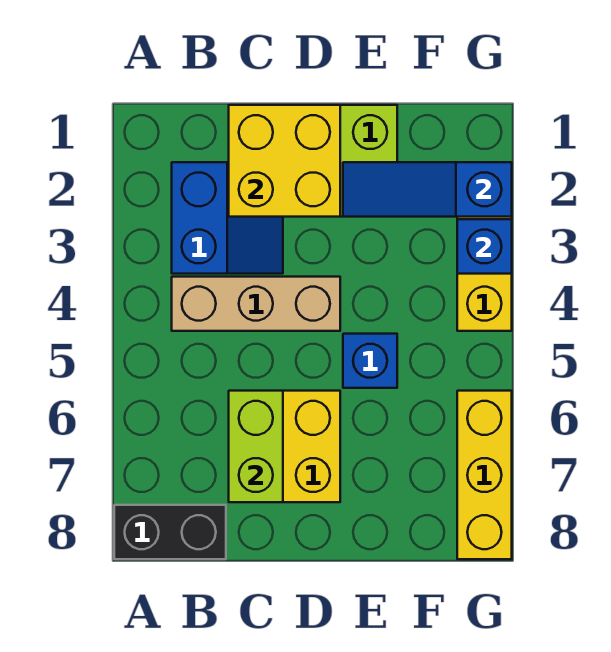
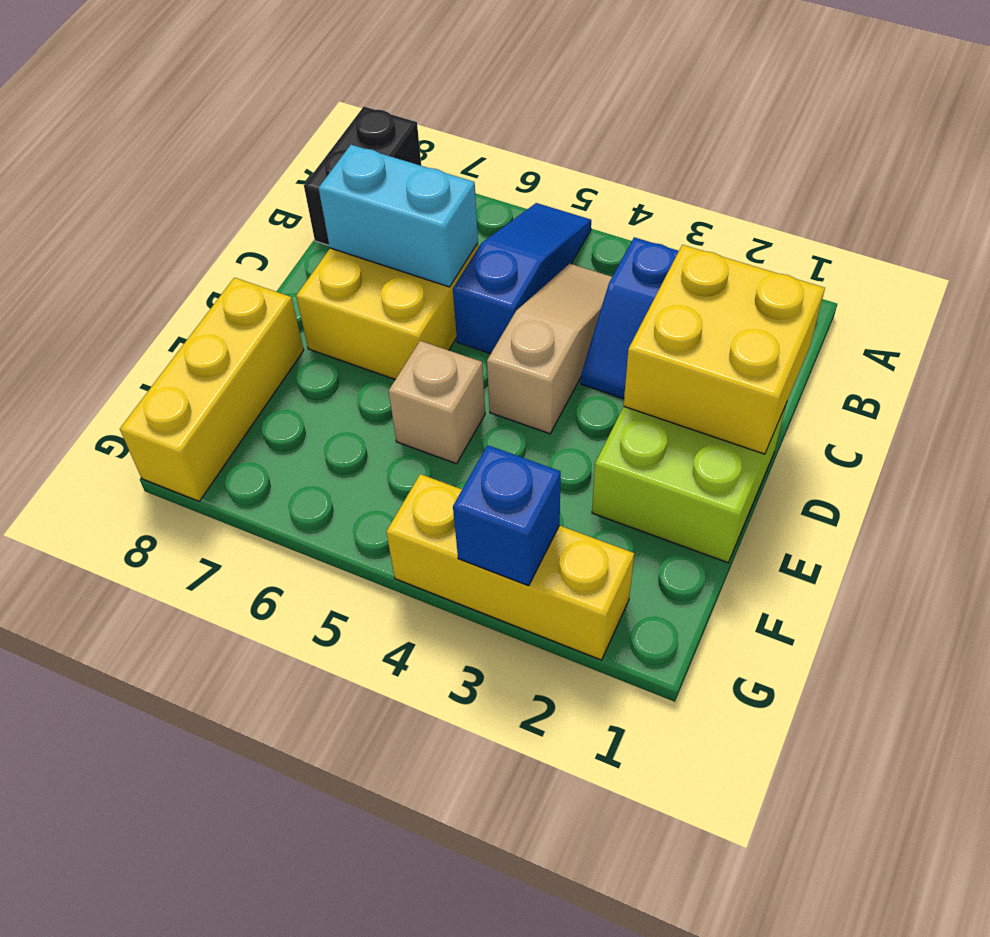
tan 1x3 brick [172,277,340,331] -> tan 1x3 slope [487,263,612,434]
lime 1x2 brick [229,391,283,502] -> cyan 1x2 brick [319,145,478,287]
blue 1x3 slope [343,162,512,217] -> blue 1x3 slope moved to [453,203,591,354]
blue 1x1 brick [343,334,397,388] -> tan 1x1 brick [389,341,485,464]
yellow 1x3 brick [457,391,512,559] -> yellow 1x3 brick turned to [120,278,304,501]

